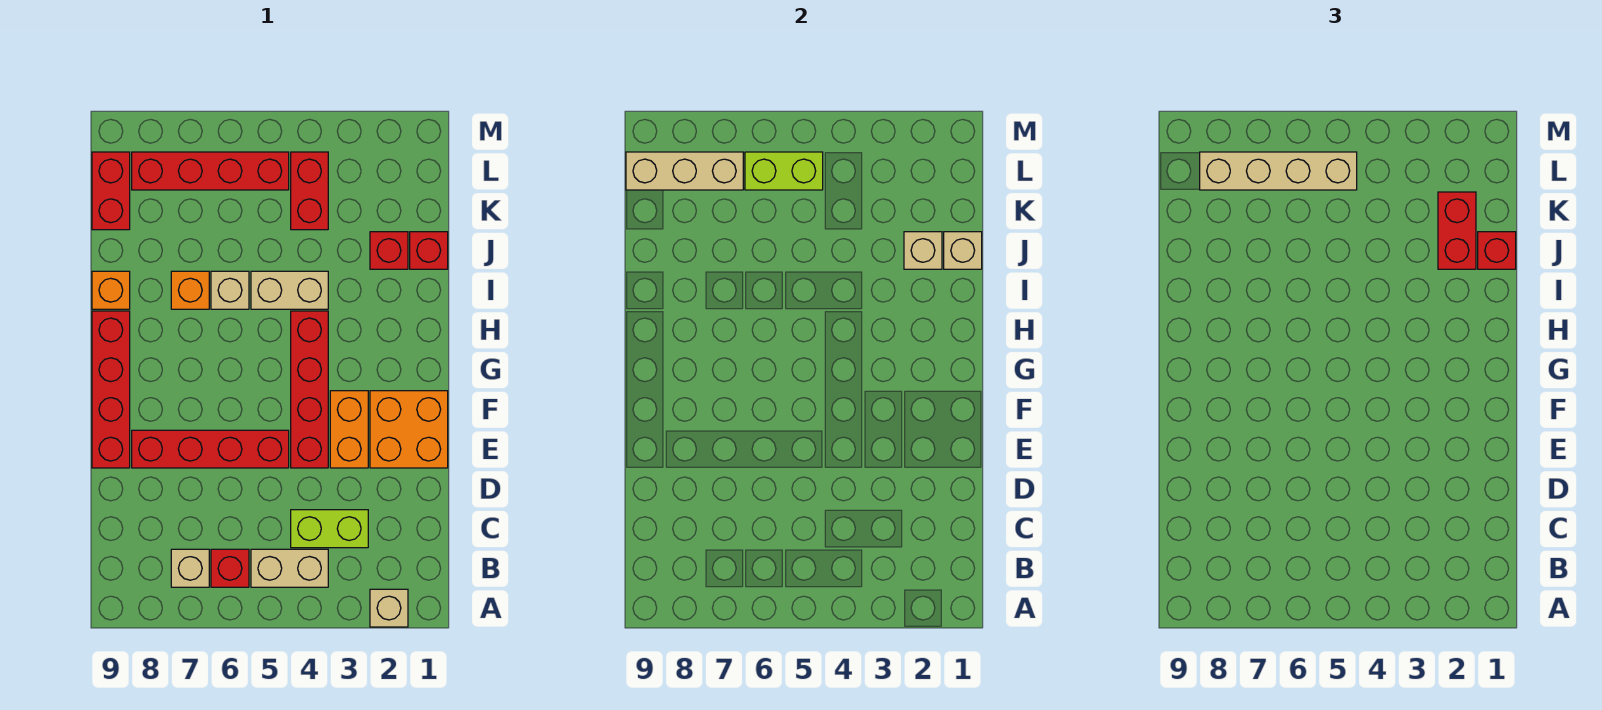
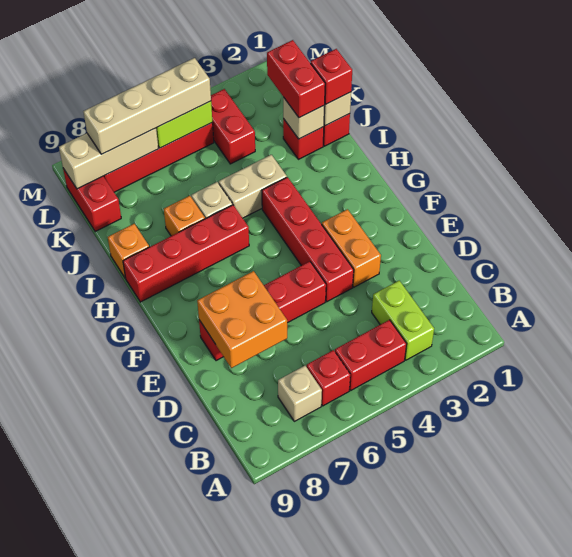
tan 1x1 brick [370,589,408,627] -> none
tan 1x2 brick [251,549,328,587] -> red 1x2 brick [335,320,407,390]
lime 1x2 brick [291,510,368,548] -> lime 1x2 brick turned to [372,281,434,360]
orange 2x2 brick [370,391,448,468] -> orange 2x2 brick moved to [197,271,287,368]
red 1x4 brick [92,311,130,468] -> red 1x4 brick turned to [123,205,249,302]

